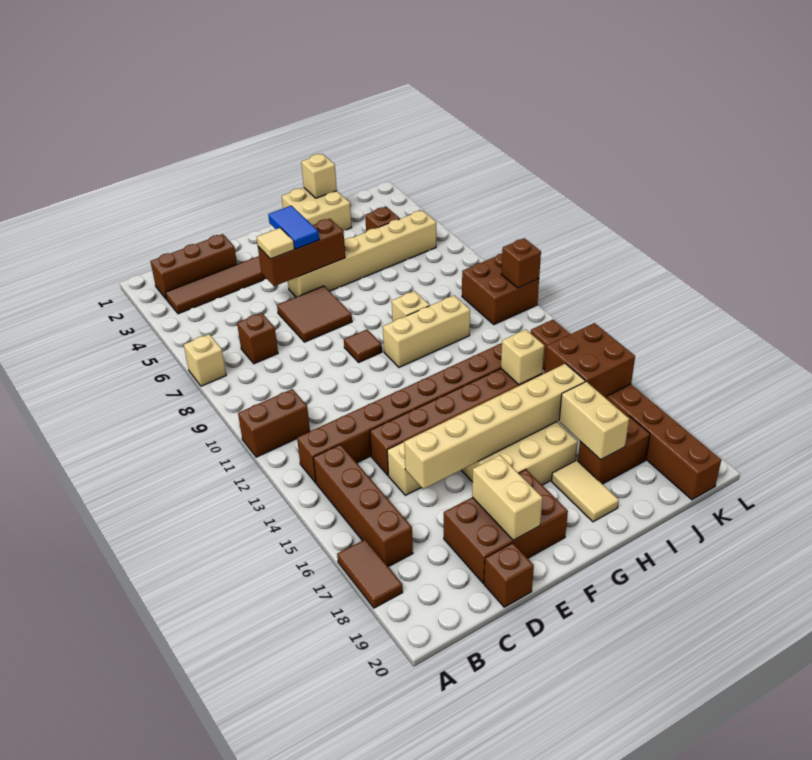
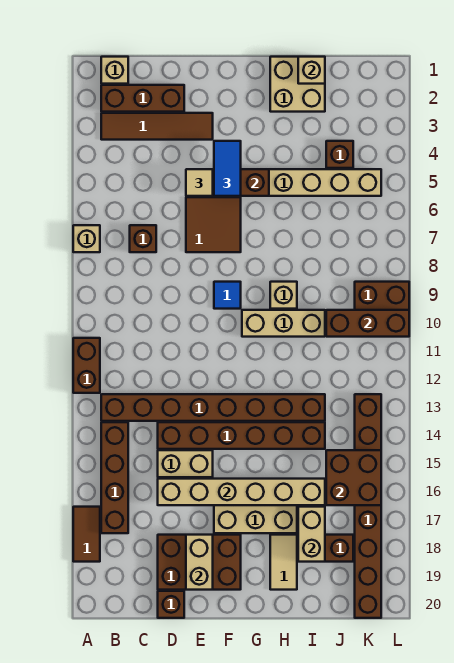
brown 1x2 brick [238,389,310,457] -> brown 1x2 brick turned to [73,338,100,393]
brown 1x1 tile [344,329,382,362] -> blue 1x1 tile [214,282,241,309]
tan 1x1 brick [501,330,544,384] -> tan 1x1 brick moved to [101,57,128,84]
brown 1x1 brick [501,238,541,288] -> brown 1x3 brick [326,310,409,337]

